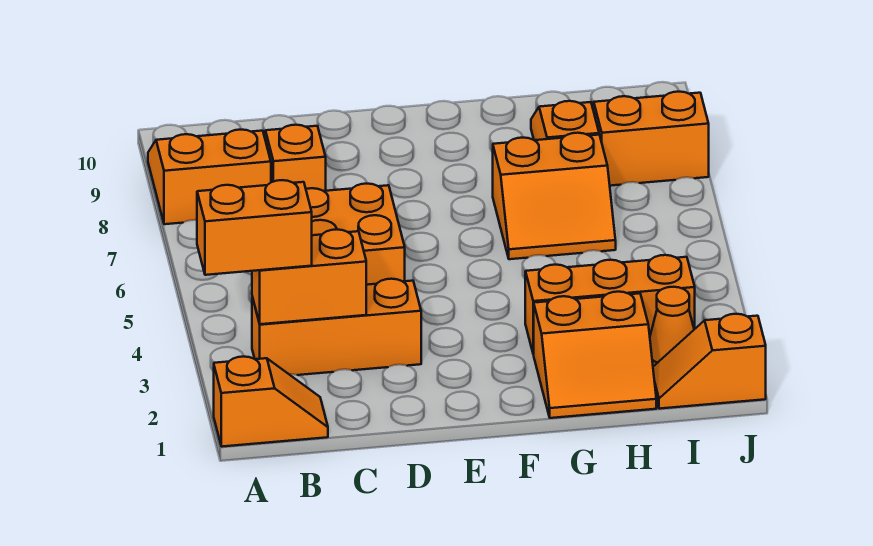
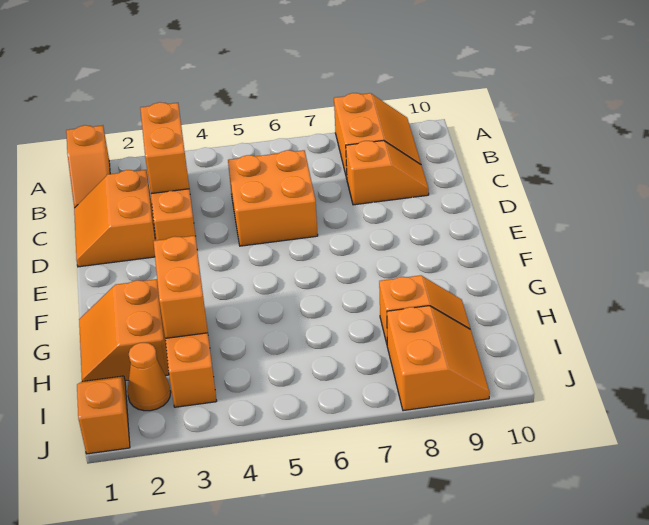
orange 1x2 brick [197,180,312,275] -> orange 1x2 brick moved to [154,236,208,338]
orange 2x2 slope [493,133,616,259] -> orange 2x2 slope moved to [74,170,155,267]

